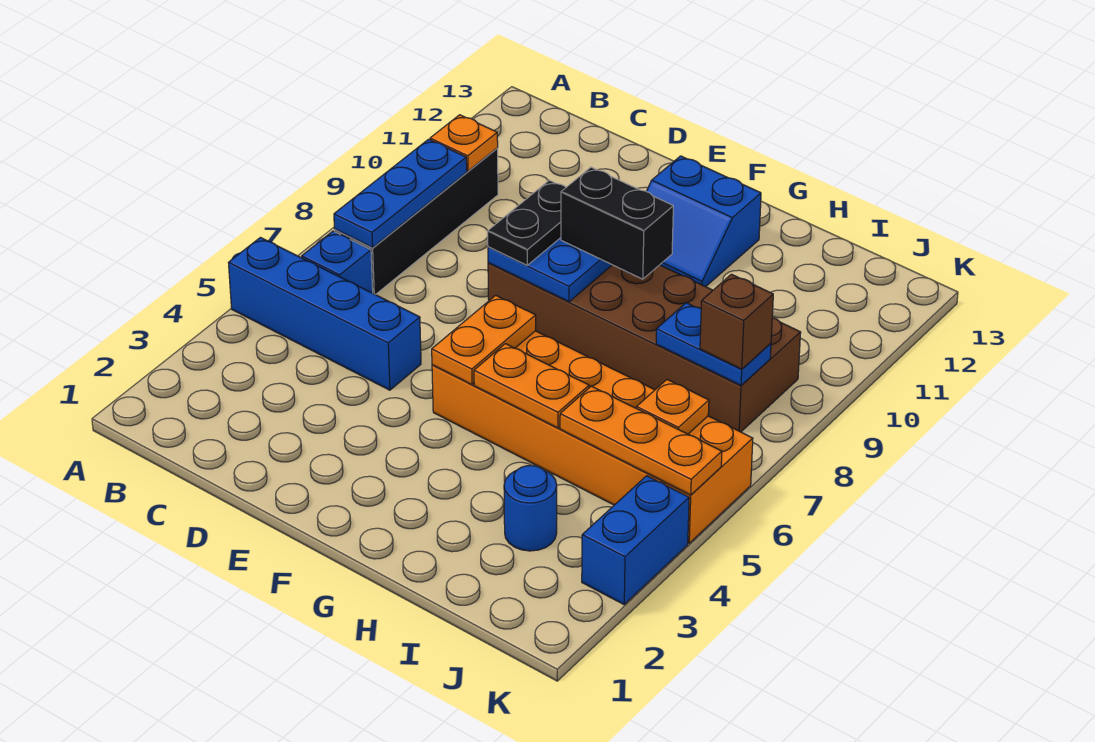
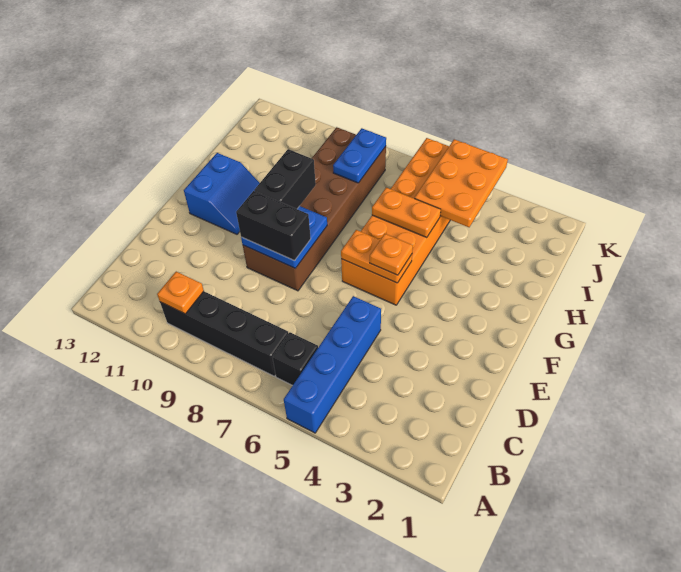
blue 1x1 brick [302,231,373,293] -> black 1x1 brick [272,332,318,386]
blue 1x3 plate [334,139,467,248] -> none
black 1x2 plate [488,180,566,265] -> black 1x2 brick [236,191,311,261]
orange 1x2 plate [474,344,589,428] -> orange 1x2 plate turned to [372,188,441,238]
blue 1x1 round brick [504,465,557,551] -> none
orange 1x3 plate [560,386,722,495] -> orange 2x3 plate [414,139,508,227]
orange 1x1 plate [637,380,709,434] -> orange 1x1 plate moved to [370,234,413,275]
brown 1x1 brick [700,274,773,369] -> none
blue 1x2 brick [582,476,689,604] -> none

